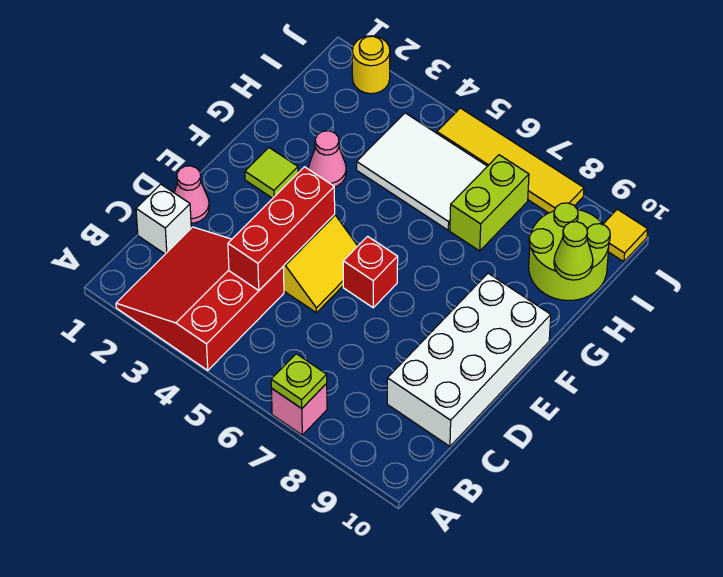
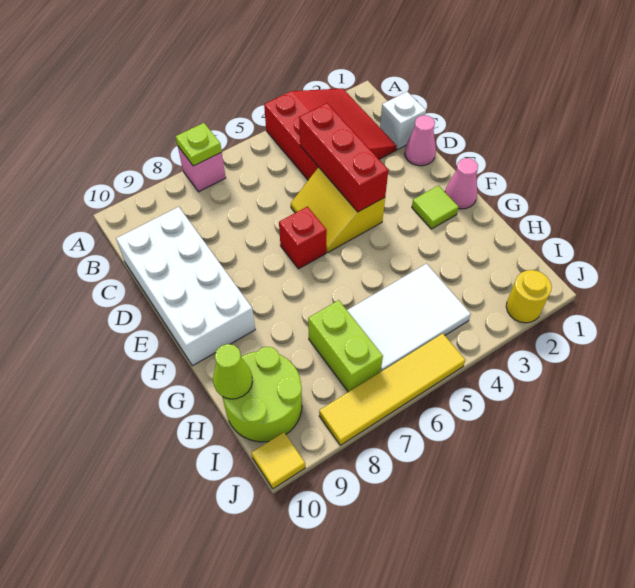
pink 1x1 cone [309,131,346,187] -> pink 1x1 cone moved to [445,158,478,209]

